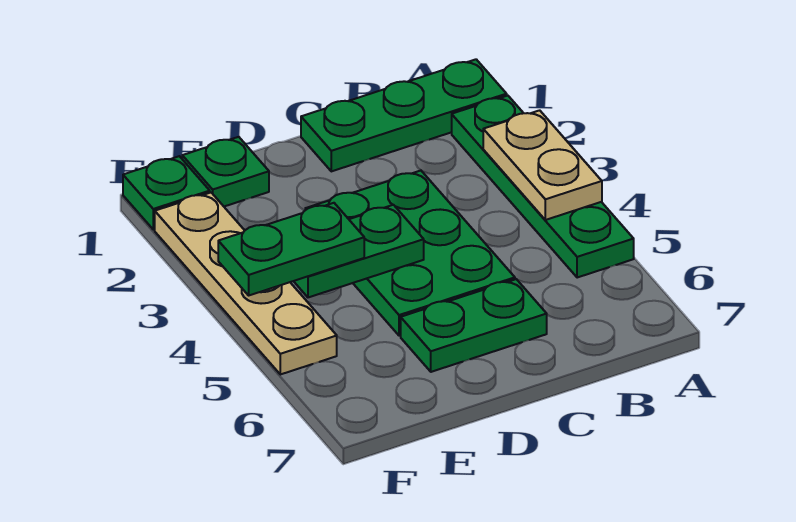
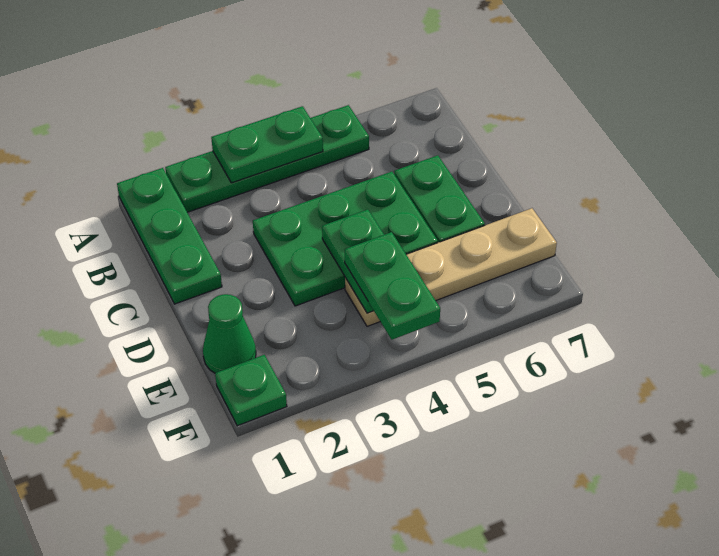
tan 1x2 plate [483,110,602,220] -> green 1x2 plate [211,106,323,183]
green 1x1 plate [182,137,269,206] -> green 1x1 cone [203,294,256,373]
tan 1x4 plate [155,193,337,374] -> tan 1x4 plate moved to [345,208,557,326]

